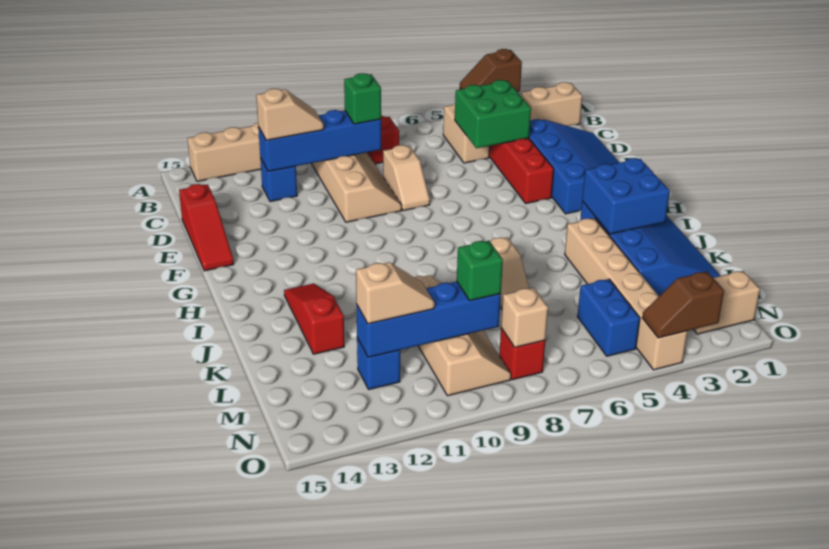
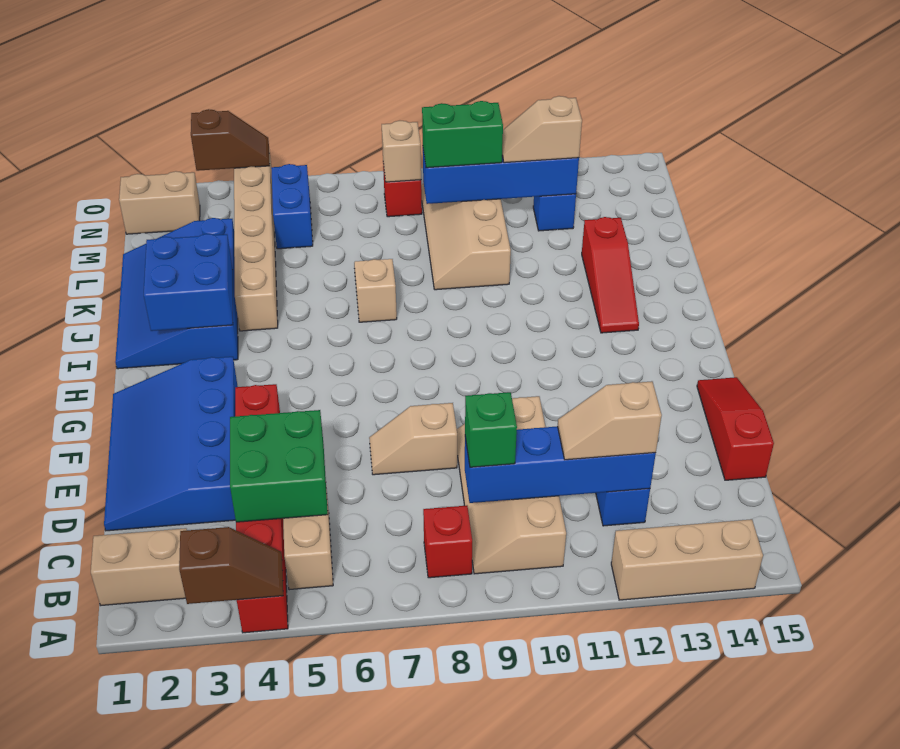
tan 1x2 slope [383,145,430,211] -> tan 1x2 slope turned to [369,403,457,475]
green 1x1 brick [457,241,503,301] -> green 1x2 brick [422,101,503,168]

